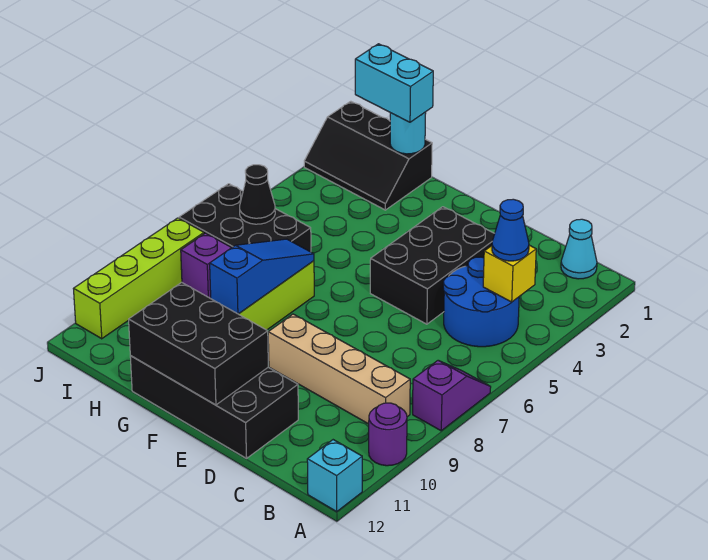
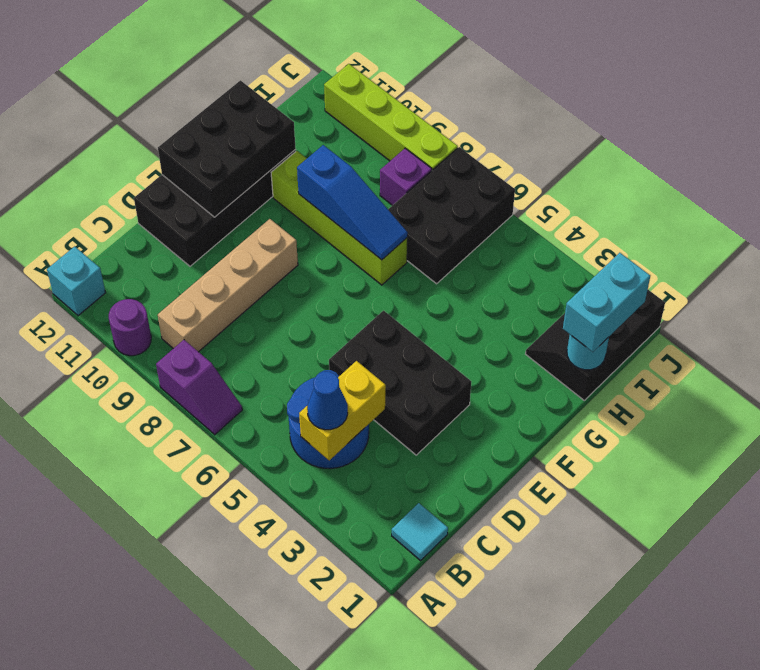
cyan 1x1 cone [561,219,597,279] -> cyan 1x1 tile [392,503,448,560]
yellow 1x1 brick [483,245,536,302] -> yellow 1x2 brick [299,361,386,460]
black 1x1 cone [240,165,275,224] -> none

